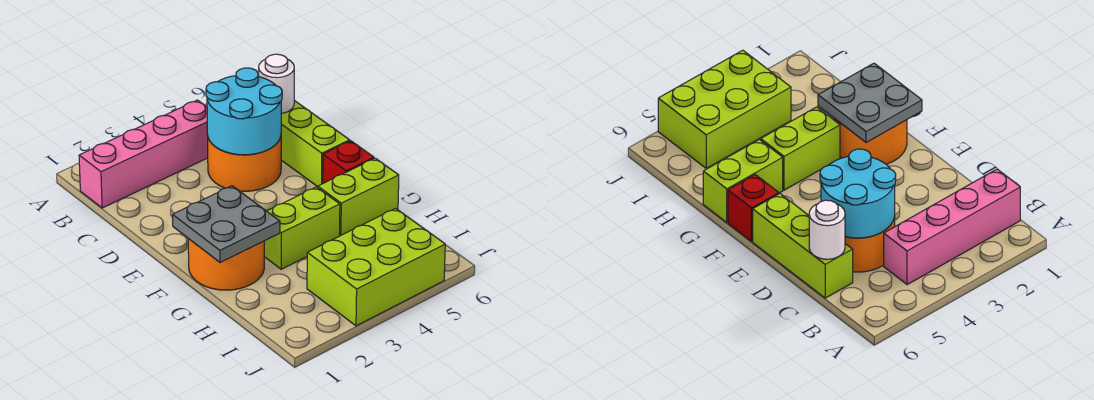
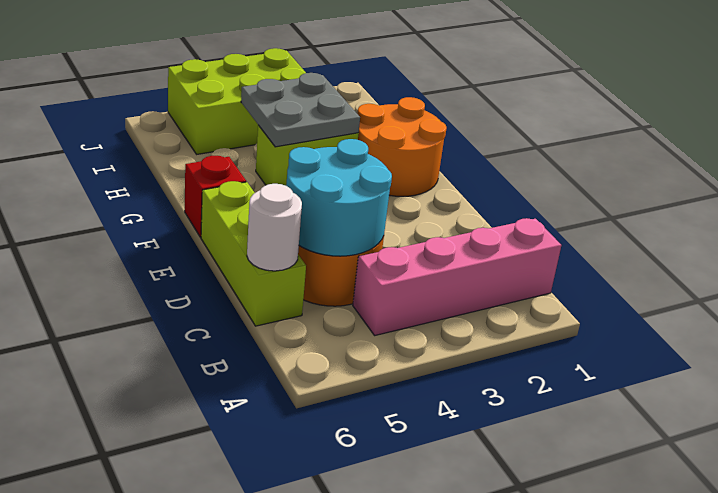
grey 2x2 plate [173,186,280,262] -> grey 2x2 plate moved to [241,73,360,147]
lime 1x2 brick [318,158,399,236] -> none

